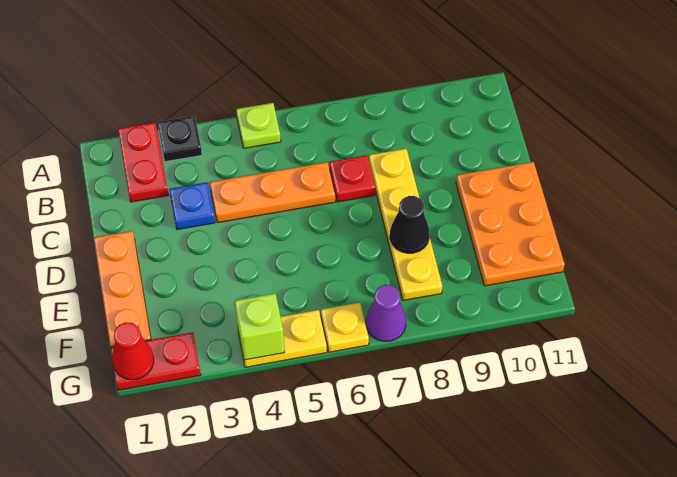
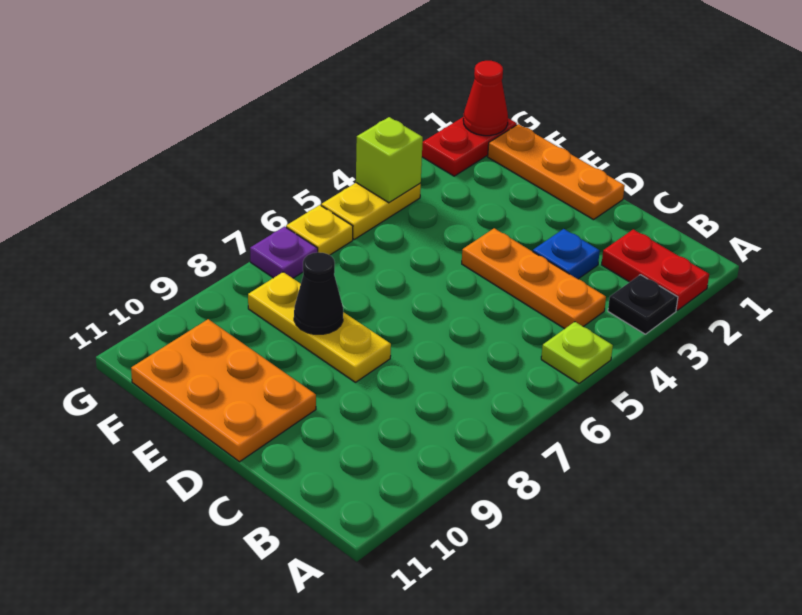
orange 1x3 plate [210,162,335,223] -> orange 1x3 plate turned to [462,228,606,329]
red 1x1 plate [330,155,375,202] -> none
yellow 1x4 plate [369,149,442,300] -> yellow 1x3 plate [248,272,391,382]
purple 1x1 cone [366,285,406,341] -> purple 1x1 plate [250,227,318,278]

